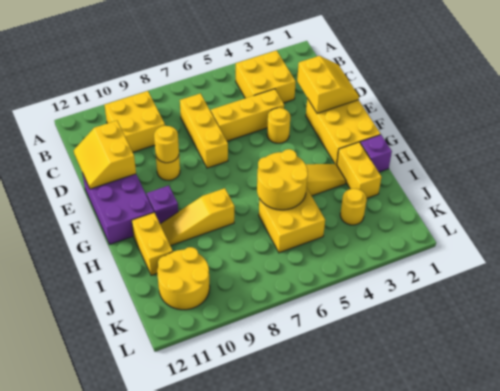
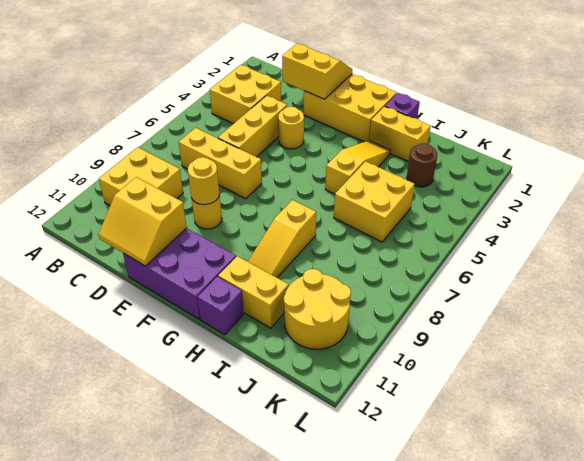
purple 1x1 brick [147,186,178,224] -> purple 1x1 brick moved to [197,277,244,335]
yellow 2x2 round brick [257,149,308,210] -> none
yellow 1x1 round brick [340,189,367,225] -> brown 1x1 round brick [407,143,437,187]

